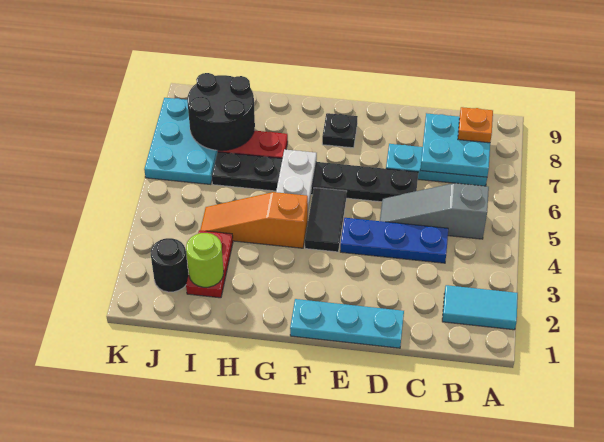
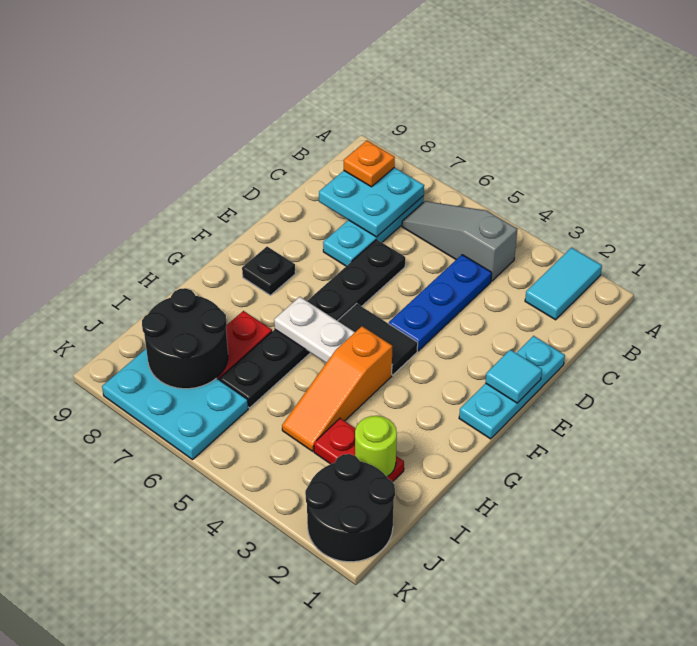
grey 1x3 slope [380,183,489,239] -> grey 1x3 slope turned to [402,201,517,281]
none -> cyan 1x1 tile [485,350,542,403]
black 1x1 round brick [151,238,189,292] -> black 2x2 round brick [305,454,395,562]

